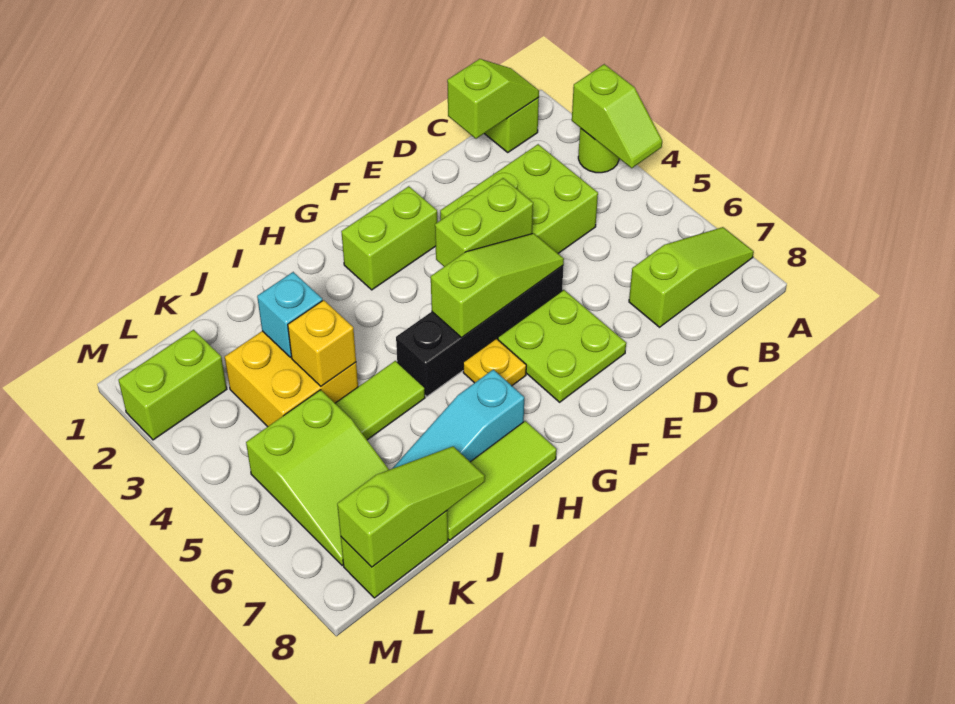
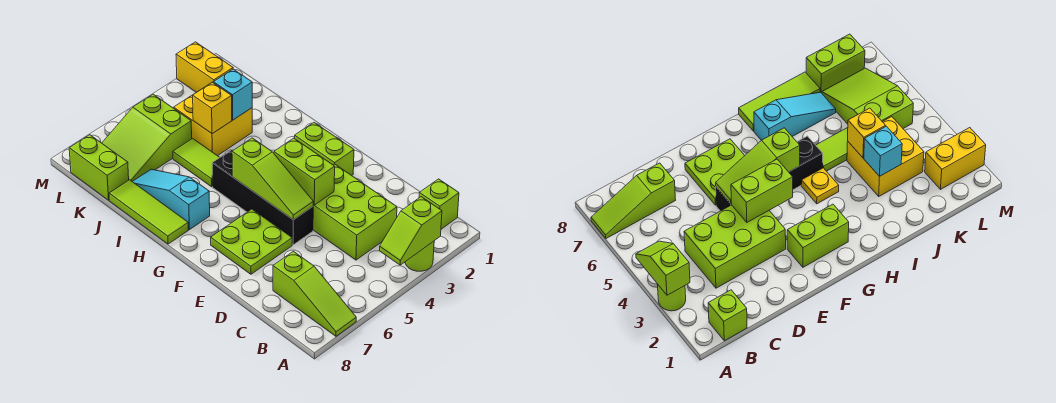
lime 1x2 slope [447,59,539,139] -> none
yellow 1x1 plate [463,339,526,386] -> yellow 1x1 plate moved to [801,168,839,204]
lime 1x3 slope [337,446,485,567] -> none
lime 1x2 brick [119,330,227,440] -> yellow 1x2 brick [176,42,233,92]

